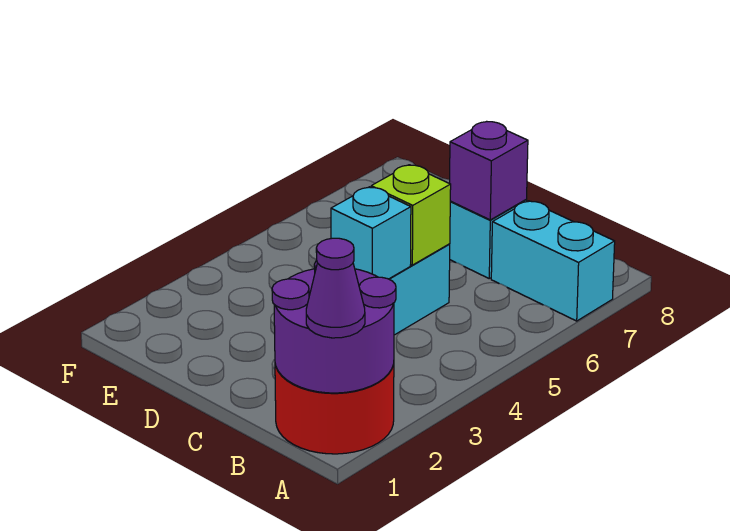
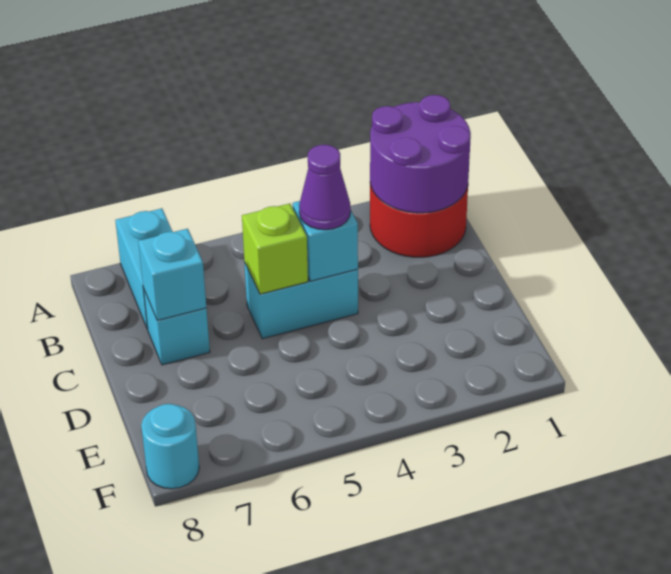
purple 1x1 cone [306,238,365,338] -> purple 1x1 cone moved to [299,145,351,230]
purple 1x1 brick [450,122,528,220] -> cyan 1x1 brick [138,229,206,320]
none -> cyan 1x1 round brick [141,404,199,489]

